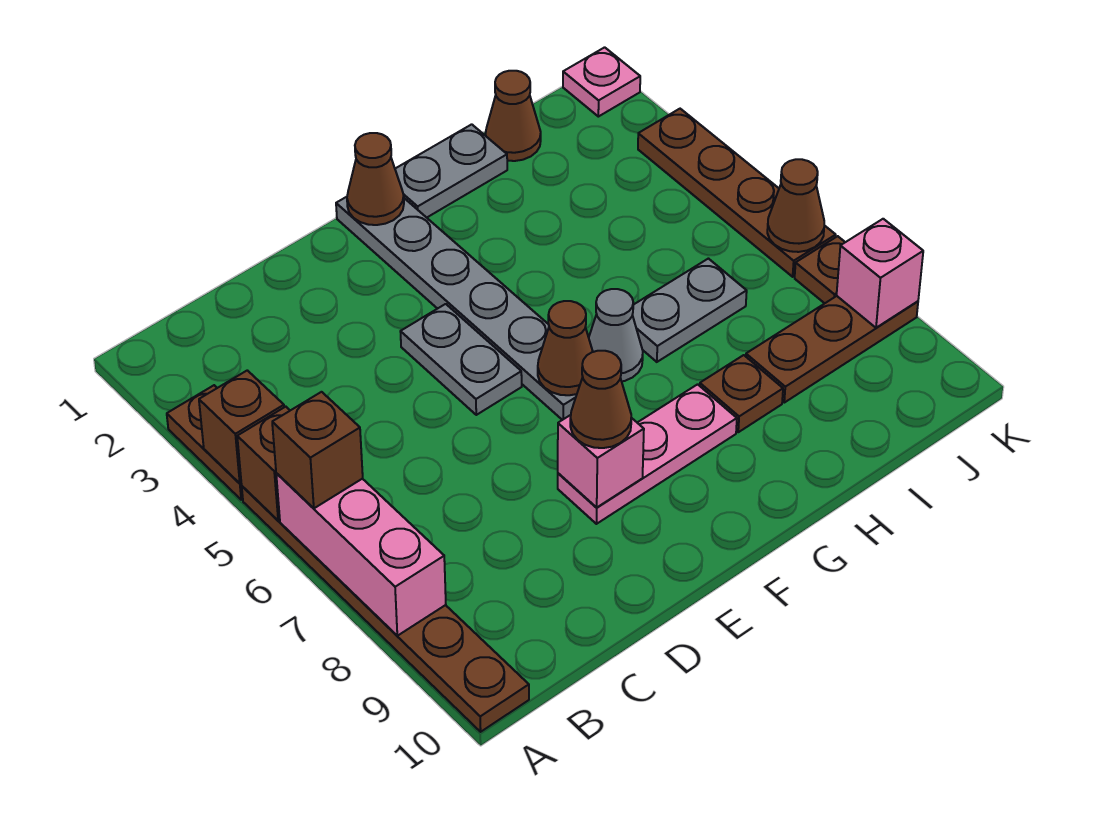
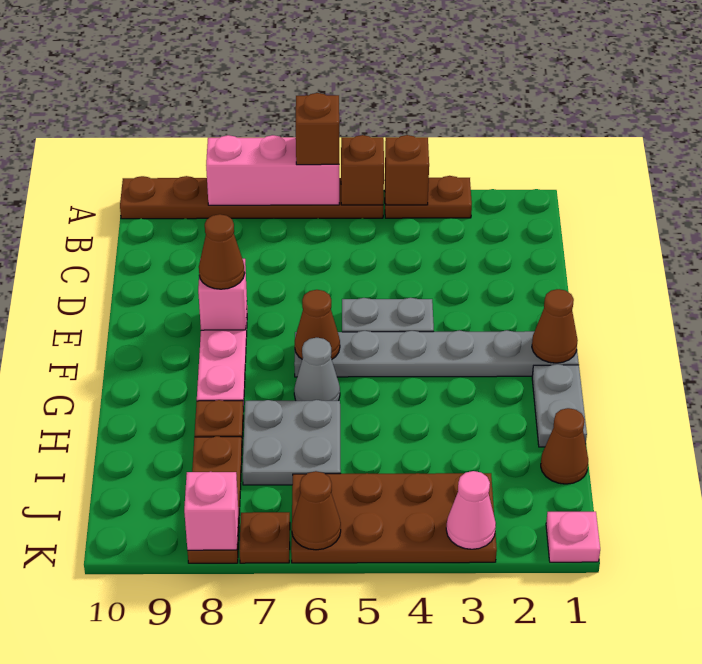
grey 1x2 plate [632,259,747,362] -> grey 2x2 plate [243,400,341,485]
brown 1x4 plate [638,109,836,277] -> brown 2x4 plate [291,473,497,563]
none -> pink 1x1 cone [446,471,496,549]

